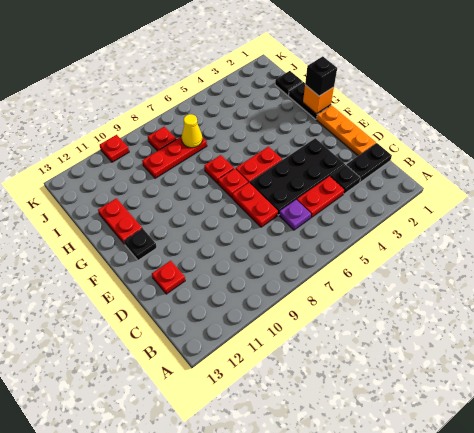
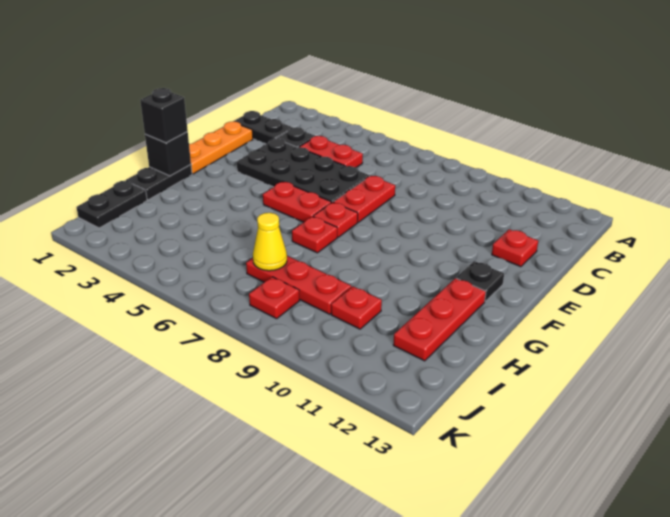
purple 1x1 plate [279,200,311,230] -> none
orange 1x1 brick [303,85,334,114] -> black 1x1 brick [145,132,191,176]
red 1x2 plate [98,198,142,244] -> red 1x3 plate [393,278,486,361]
black 1x1 plate [275,71,303,96] -> black 1x2 plate [76,181,147,228]
red 1x1 plate [100,135,129,162] -> red 1x1 plate moved to [331,287,382,329]

